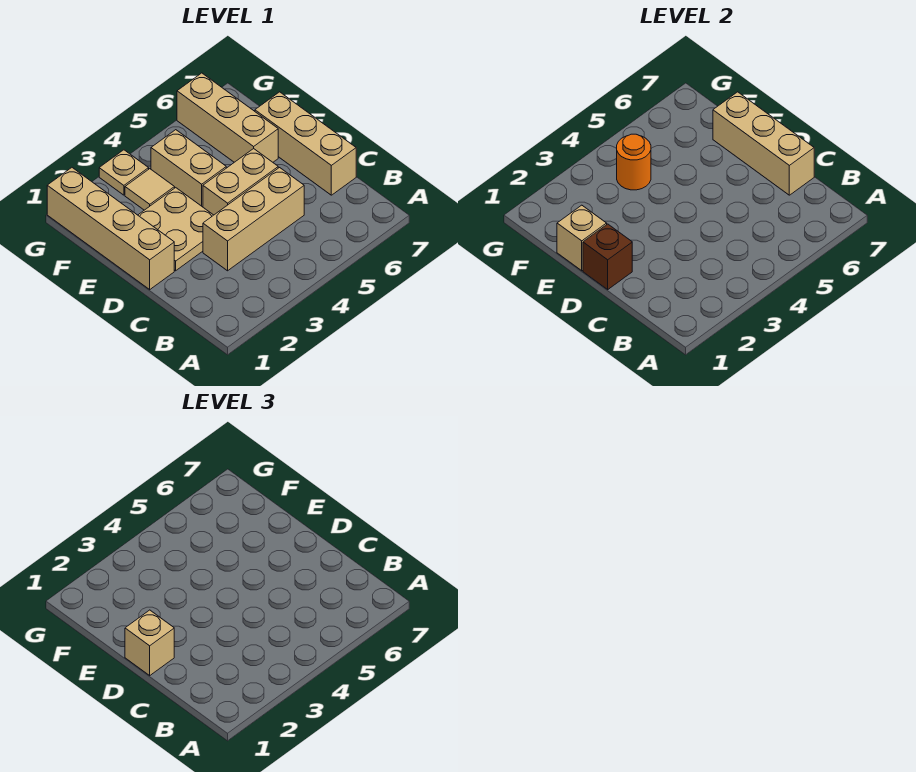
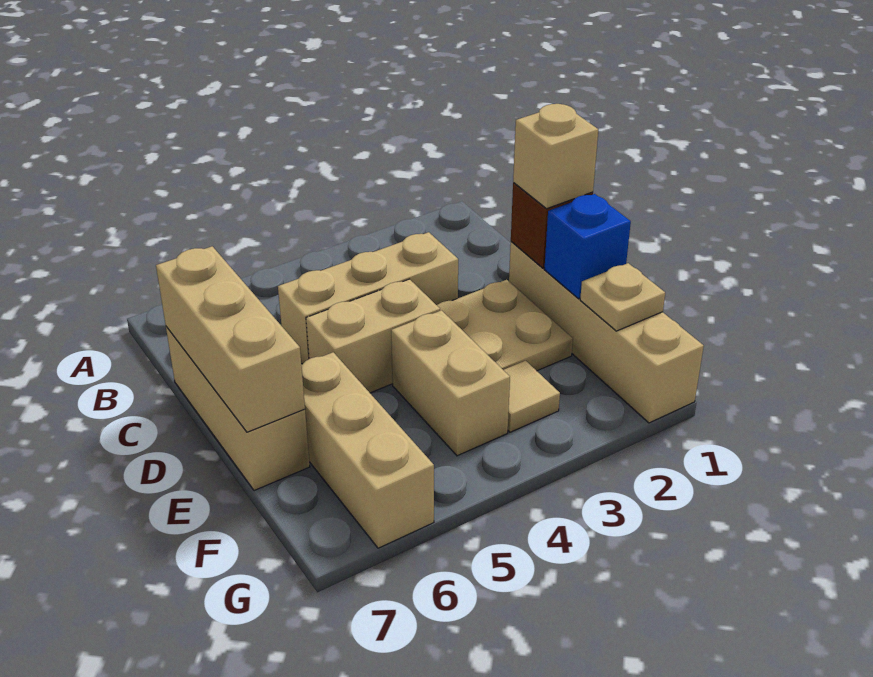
tan 1x1 brick [557,205,607,271] -> blue 1x1 brick [544,194,631,299]
orange 1x1 round brick [617,134,651,190] -> none
tan 1x1 plate [99,150,149,195] -> tan 1x1 plate moved to [580,263,665,331]

